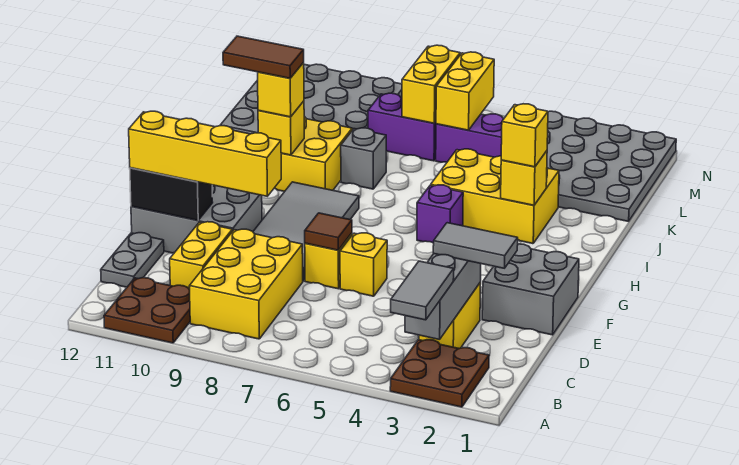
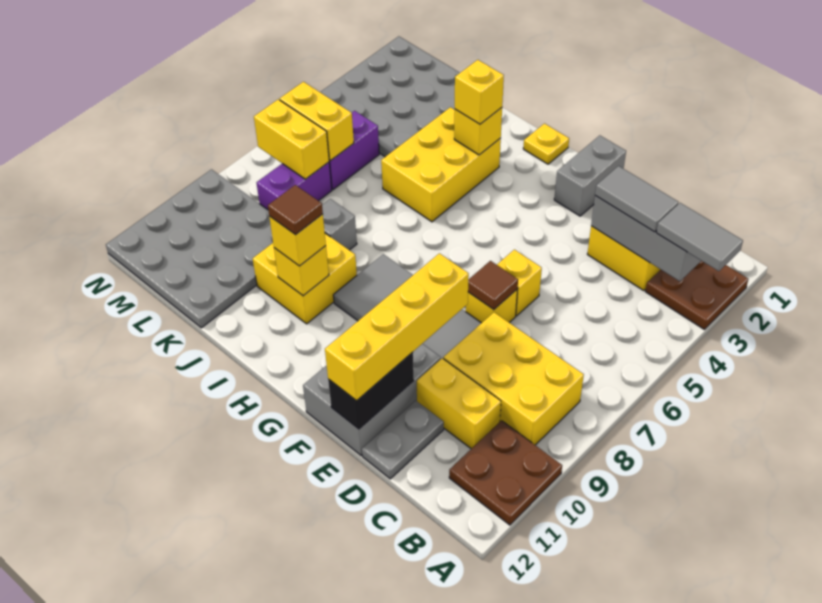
grey 1x2 plate [101,233,164,287] -> grey 1x2 plate turned to [362,400,444,479]
grey 1x2 tile [433,223,518,268] -> grey 1x2 tile turned to [595,166,678,232]
grey 2x2 brick [482,244,579,335] -> grey 1x2 brick [554,135,626,216]
none -> yellow 1x1 plate [523,124,569,164]
purple 1x1 brick [417,185,463,243] -> none
brown 1x2 tile [223,36,304,78] -> brown 1x1 tile [268,185,323,235]

